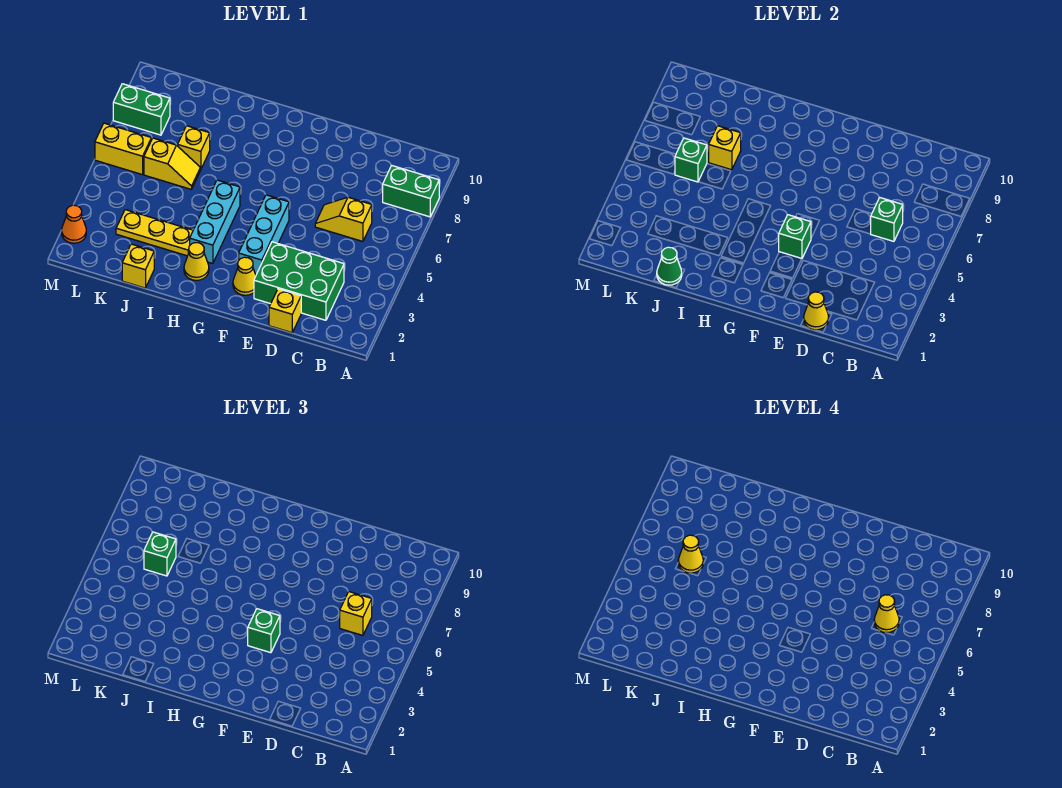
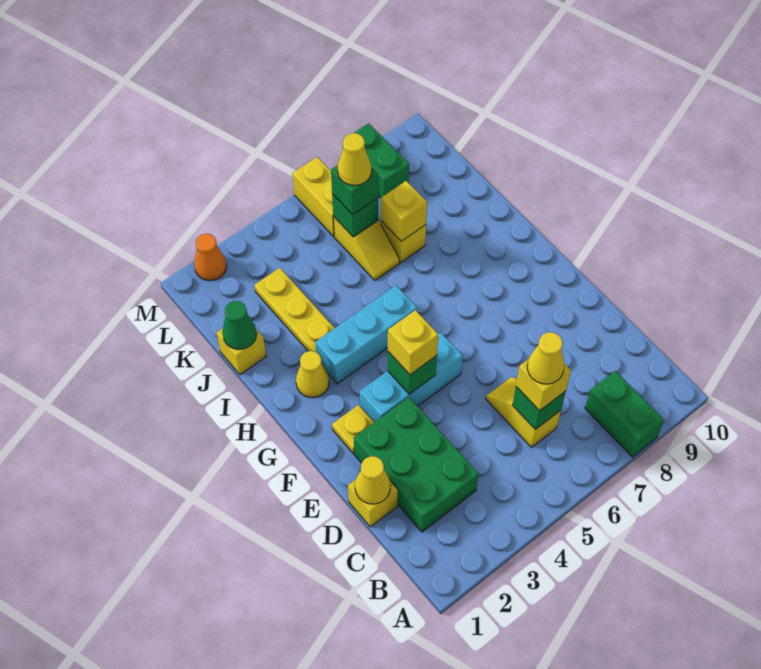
yellow 1x1 cone [233,257,256,295] -> yellow 1x1 plate [332,405,374,453]
green 1x1 brick [248,609,280,653] -> yellow 1x1 brick [388,310,438,375]

